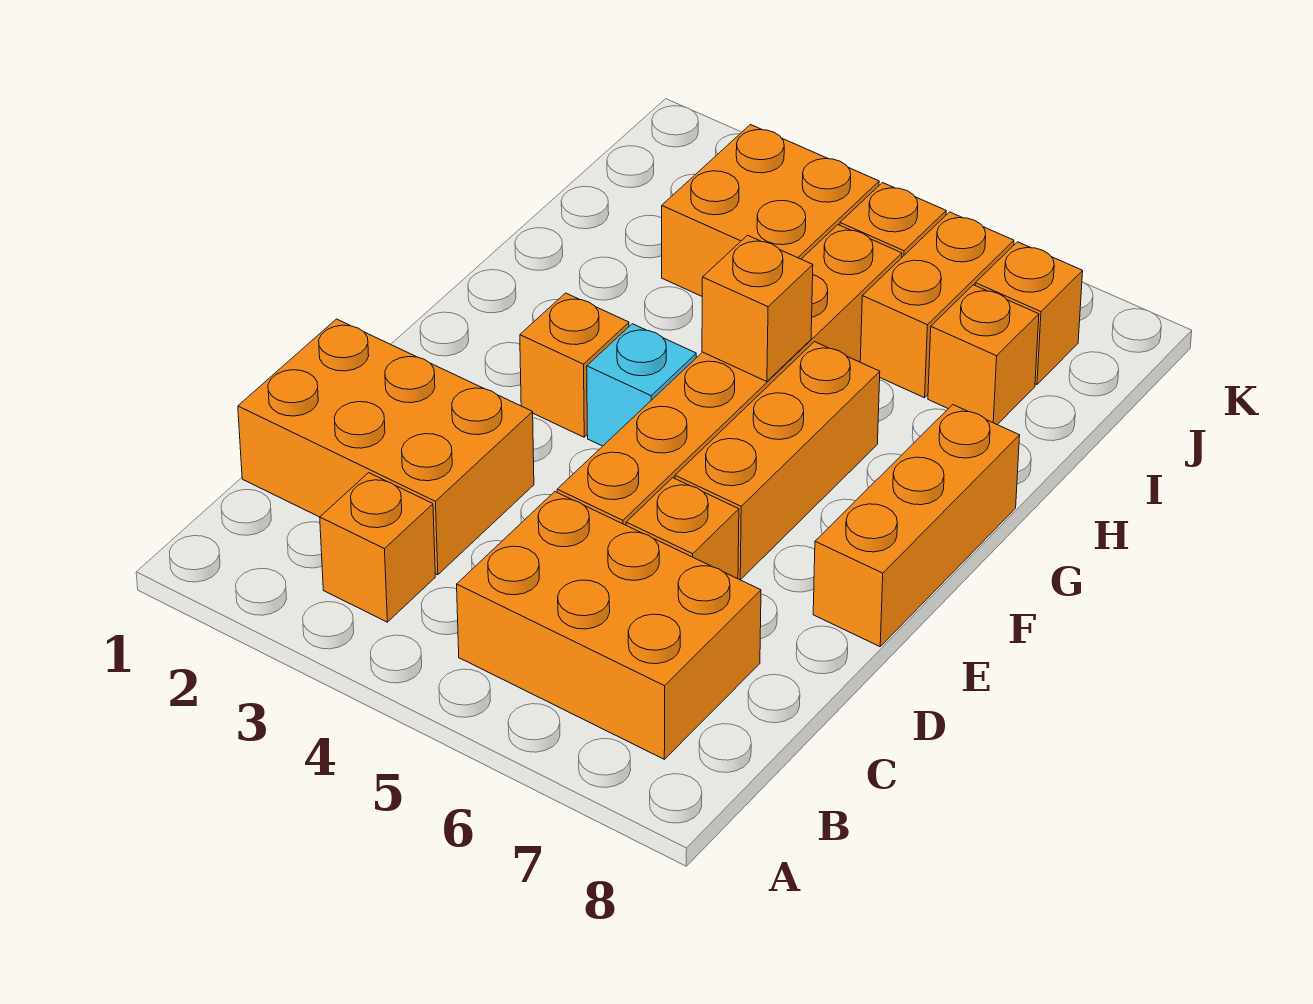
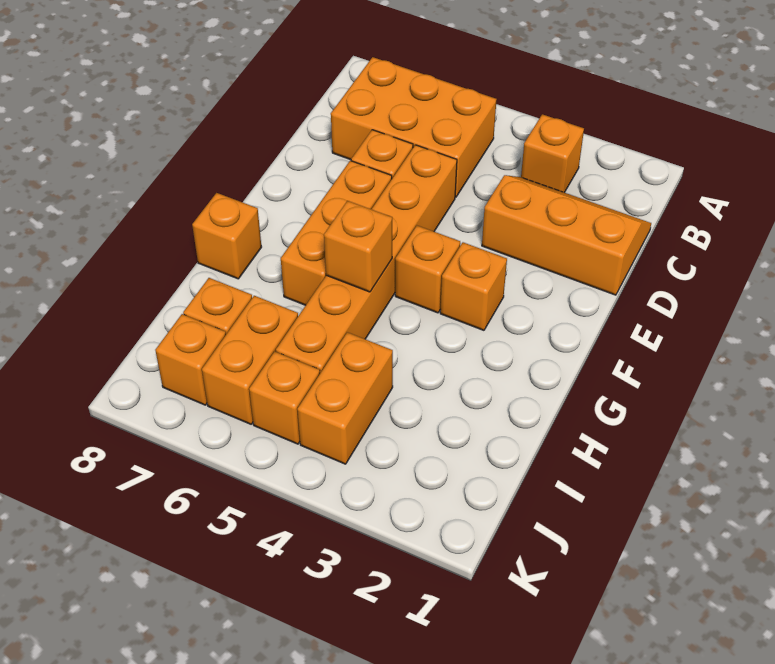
orange 2x3 brick [238,319,534,575] -> orange 2x3 slope [482,175,651,295]
orange 1x3 brick [813,405,1020,647] -> orange 1x1 brick [192,193,261,279]
cyan 1x1 brick [587,324,696,446] -> orange 1x1 brick [395,226,460,313]
orange 2x2 brick [662,125,879,296] -> orange 1x2 brick [297,332,393,464]

